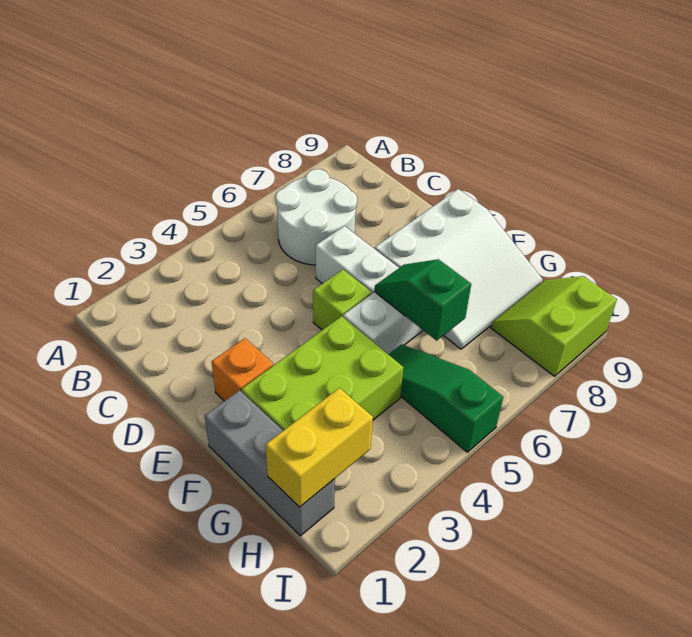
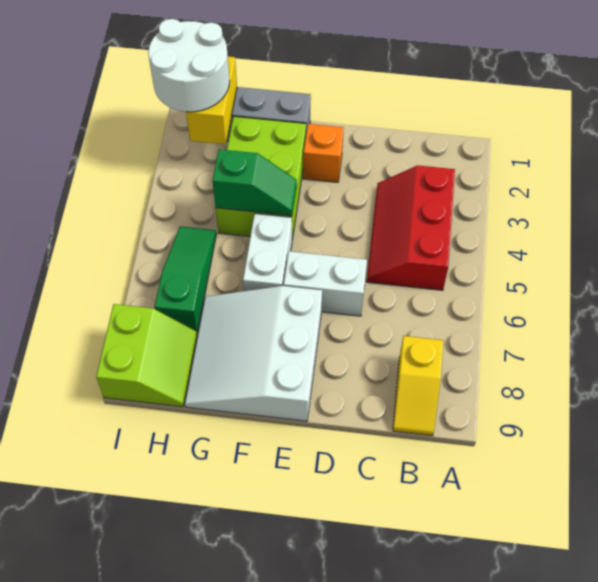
none -> red 2x3 slope [367,165,455,290]
white 2x2 round brick [276,169,357,265] -> white 2x2 round brick moved to [148,19,230,112]
none -> yellow 1x2 slope [393,336,443,436]
lime 1x1 brick [313,270,372,330] -> none
green 1x2 slope [375,259,471,341] -> green 1x2 slope moved to [212,149,297,216]
green 1x3 slope [388,344,503,452] -> green 1x3 slope turned to [155,226,216,333]

